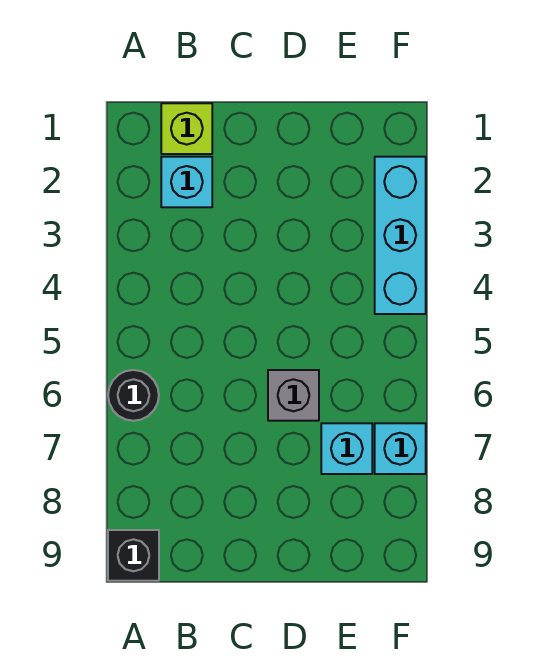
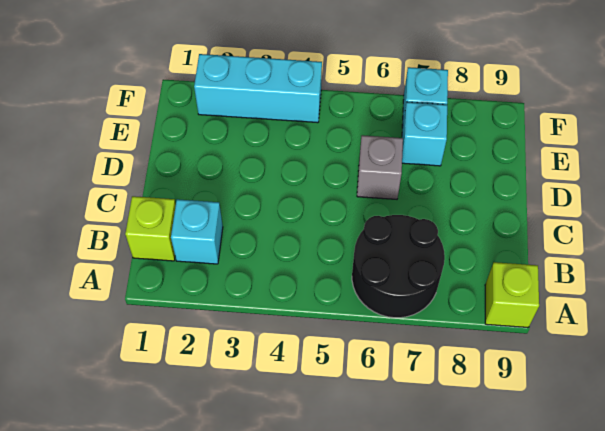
black 1x1 round brick [108,370,159,421] -> black 2x2 round brick [352,215,445,318]
black 1x1 brick [108,530,159,581] -> lime 1x1 brick [485,262,539,327]

